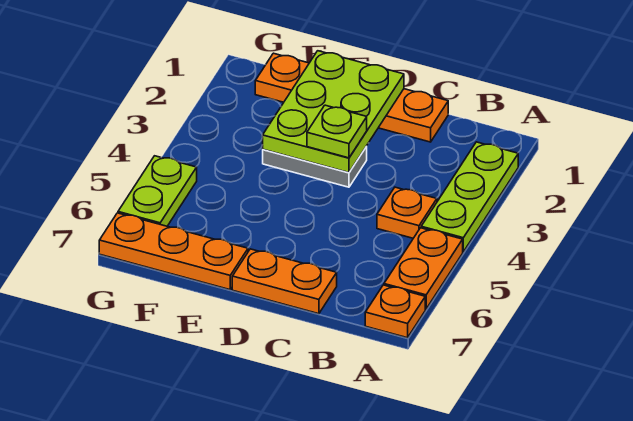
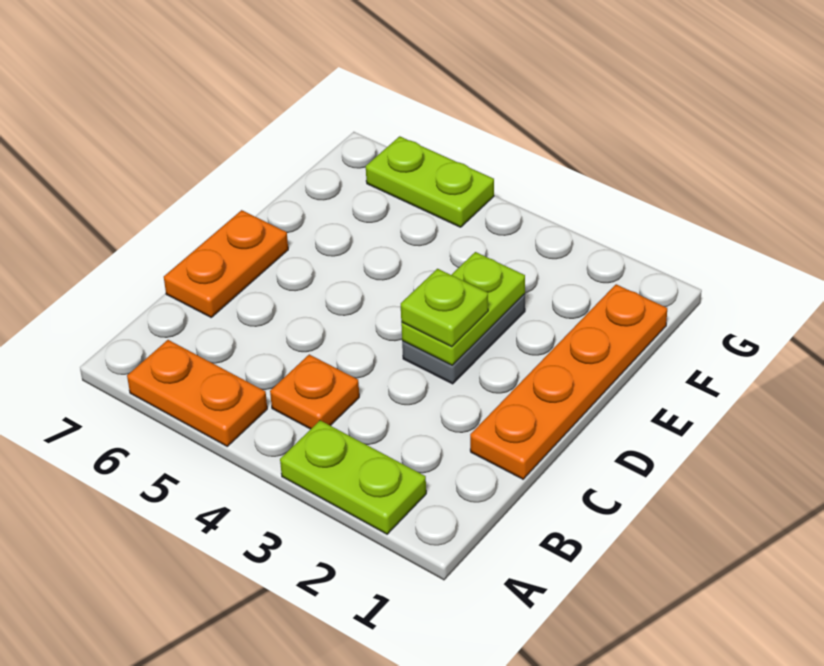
lime 1x3 plate [421,142,518,252] -> lime 1x2 plate [280,420,426,534]
orange 1x1 plate [365,285,425,338] -> none
lime 2x3 plate [263,51,404,173] -> lime 1x2 plate [401,252,525,365]
orange 1x3 plate [99,213,248,290] -> none

